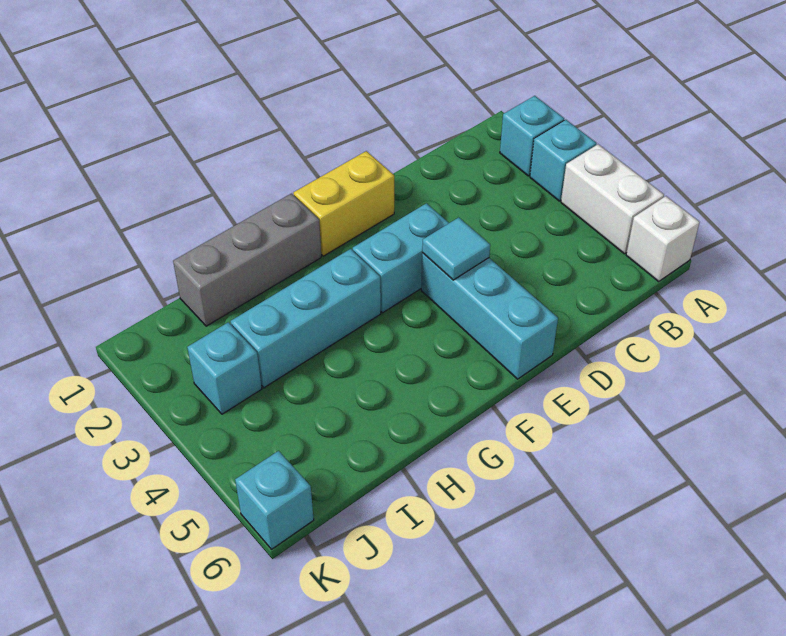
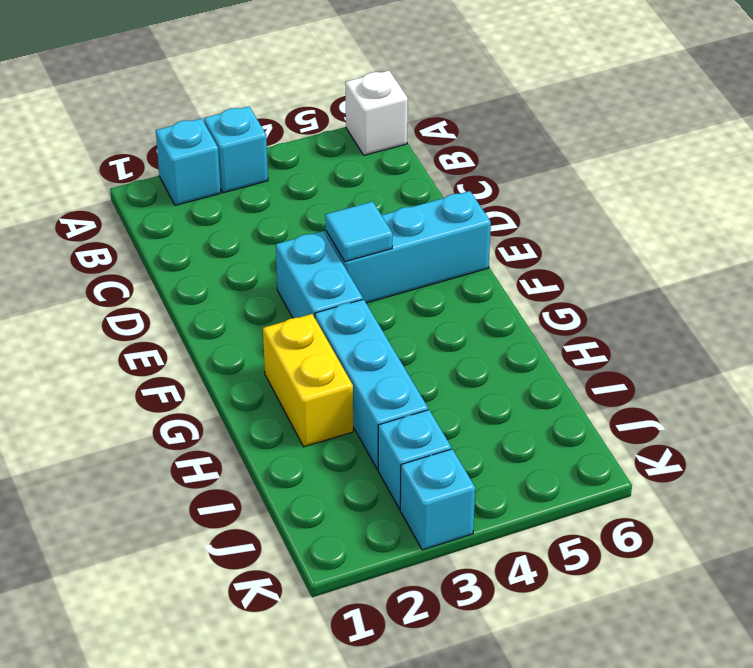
white 1x2 brick [561,144,664,254] -> none
yellow 1x2 brick [293,151,394,256] -> yellow 1x2 brick moved to [263,314,353,447]
grey 1x3 brick [173,194,321,326] -> none
cyan 1x1 brick [235,451,314,549] -> cyan 1x1 brick moved to [400,449,475,550]

